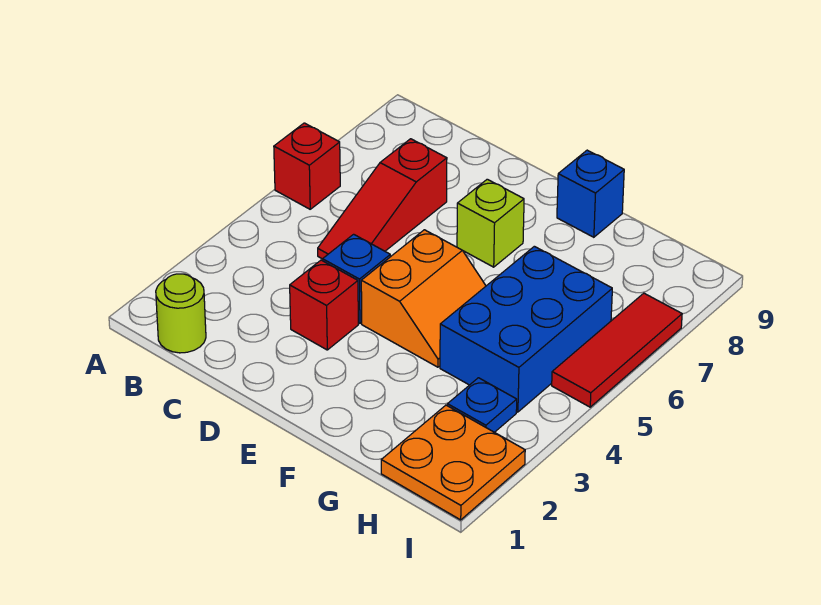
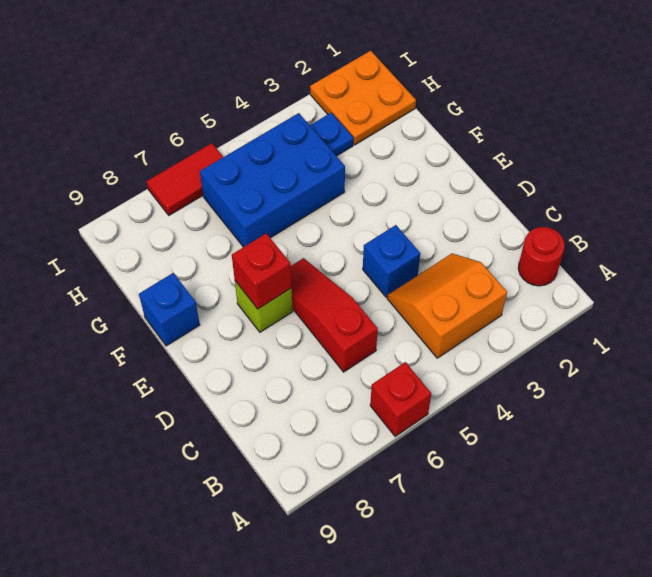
lime 1x1 round brick [156,274,206,353] -> red 1x1 round brick [518,227,565,286]
red 1x3 slope [318,139,447,259] -> red 1x3 slope turned to [291,258,378,372]
red 1x1 brick [290,260,358,350] -> red 1x1 brick moved to [232,233,292,309]
orange 2x2 slope [361,230,486,367] -> orange 2x2 slope moved to [387,254,507,358]
red 1x3 tile [552,293,682,407] -> red 1x2 tile [147,143,223,215]

